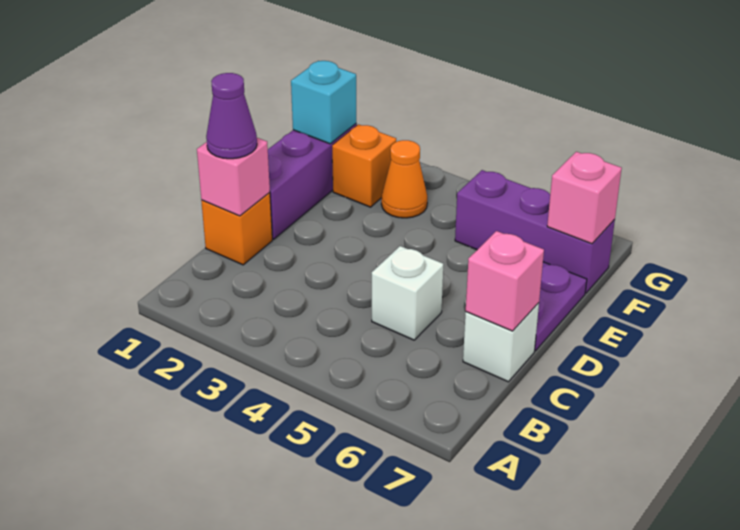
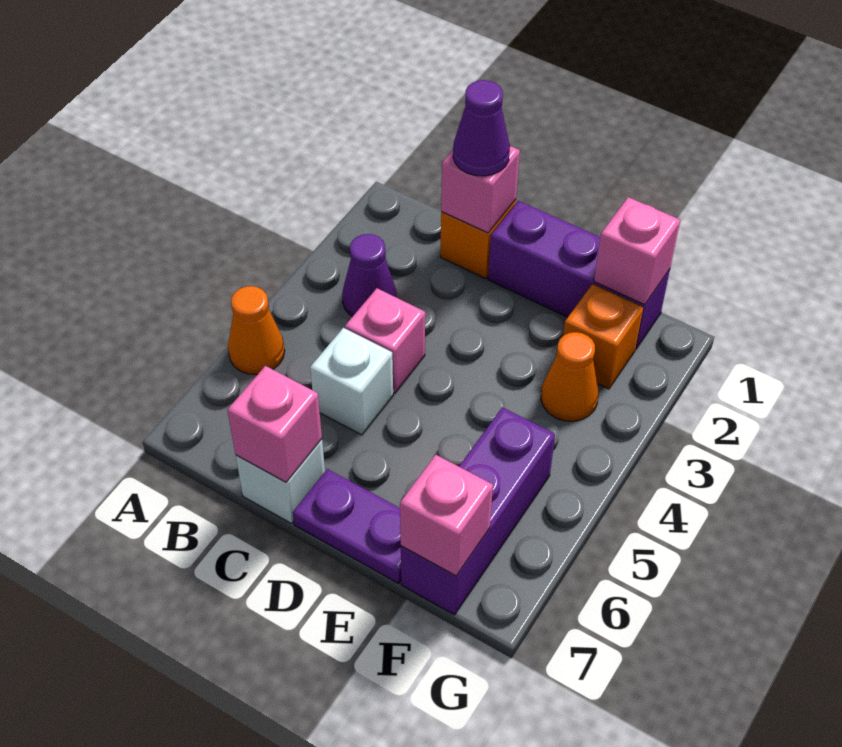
none -> orange 1x1 cone [228,286,285,375]
none -> purple 1x1 cone [342,234,397,317]
none -> pink 1x1 brick [345,288,425,393]
cyan 1x1 brick [291,61,356,144] -> pink 1x1 brick [594,197,680,305]

